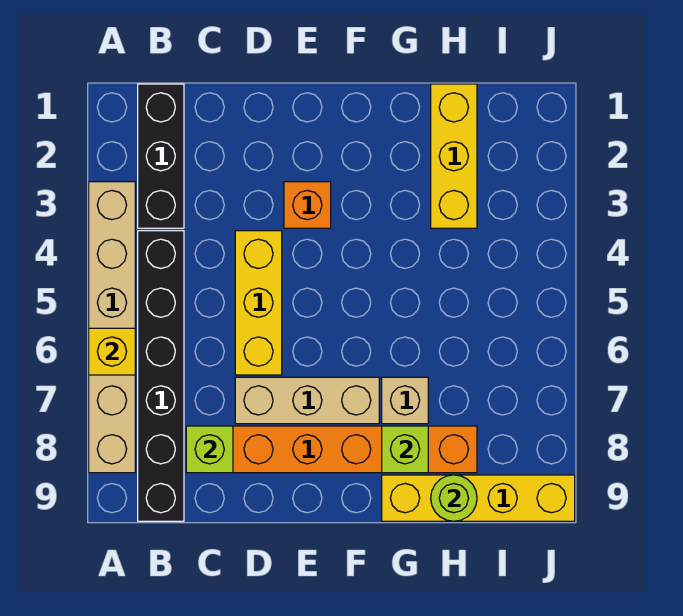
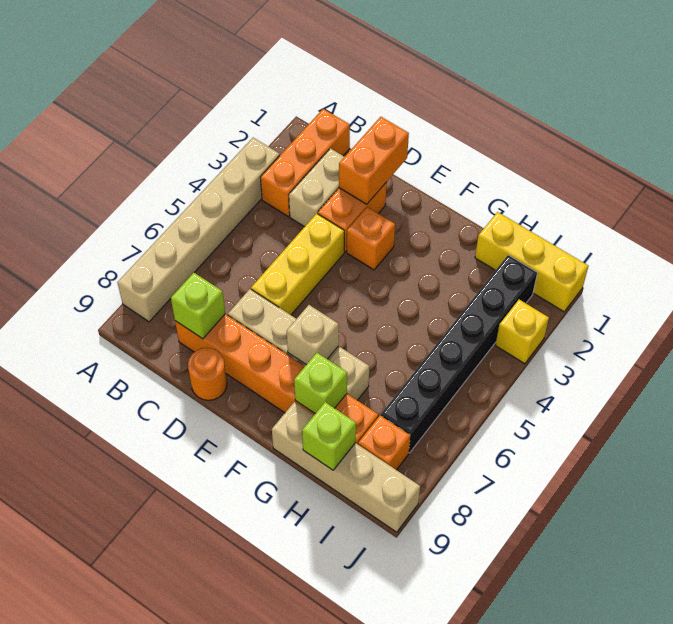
yellow 1x1 brick [89,328,135,375] -> yellow 1x1 brick moved to [495,300,549,364]
black 1x3 brick [138,84,184,228] -> orange 1x3 brick [260,109,350,217]
black 1x6 brick [138,231,184,521] -> black 1x6 brick moved to [381,255,537,453]
none -> tan 1x2 brick [289,148,344,227]
none -> orange 1x2 brick [339,117,409,204]
none -> orange 1x2 brick [318,182,387,252]
none -> orange 1x1 round brick [188,348,227,400]
none -> tan 1x1 brick [287,305,339,365]
yellow 1x4 brick [382,475,575,521] -> tan 1x4 brick [272,402,420,532]
yellow 1x3 brick [431,84,477,228] -> yellow 1x3 brick turned to [475,212,589,312]
lime 1x1 round brick [431,475,477,521] -> lime 1x1 brick [302,402,356,470]
none -> orange 1x1 brick [358,416,410,470]

